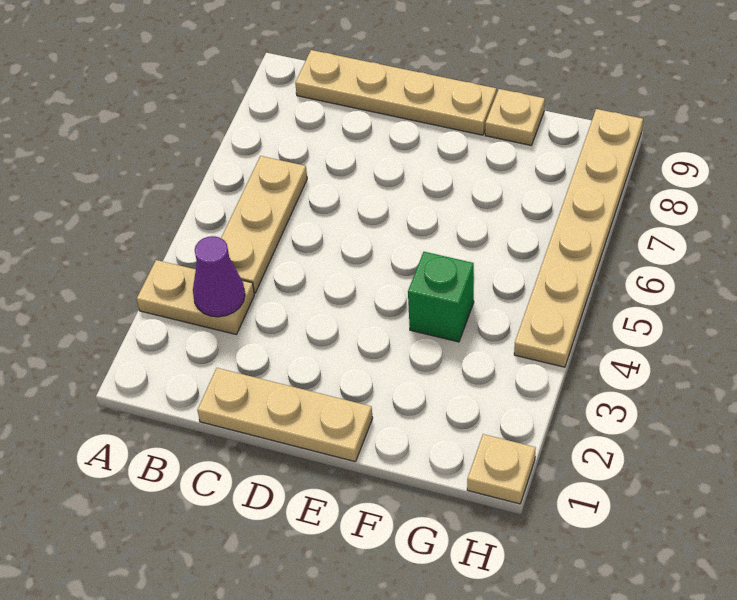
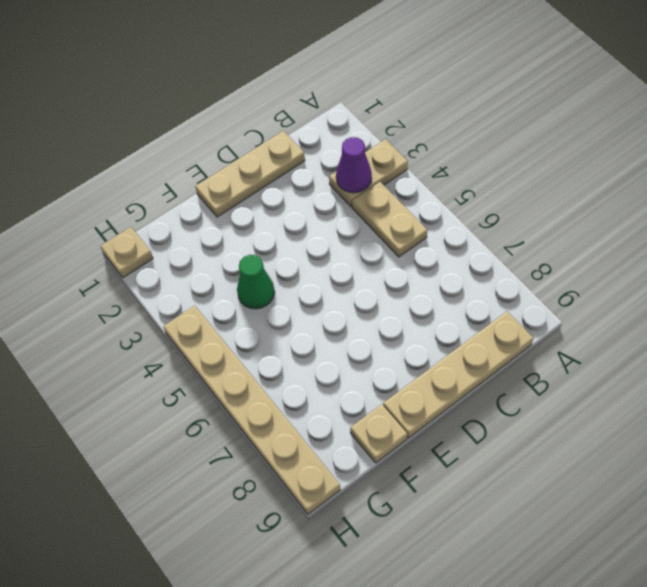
tan 1x3 plate [221,156,307,293] -> tan 1x2 plate [352,182,427,257]
green 1x1 brick [408,252,474,342] -> green 1x1 cone [237,255,275,309]

